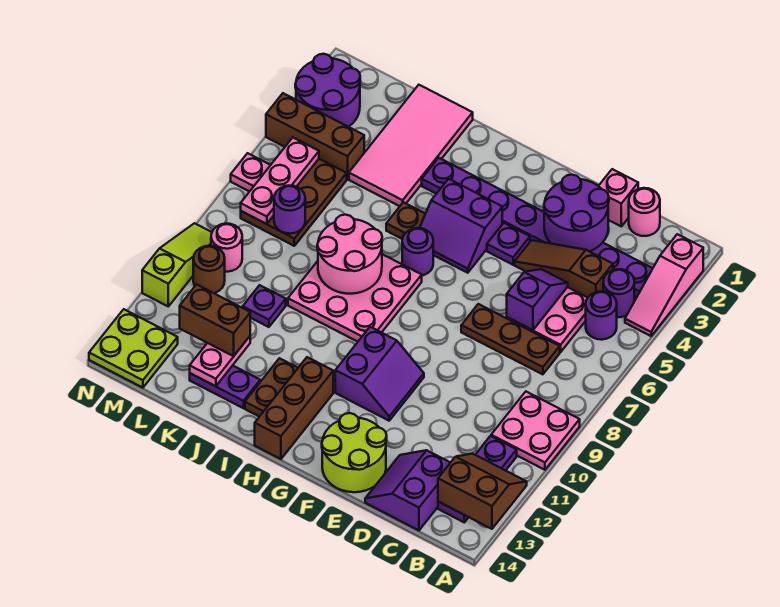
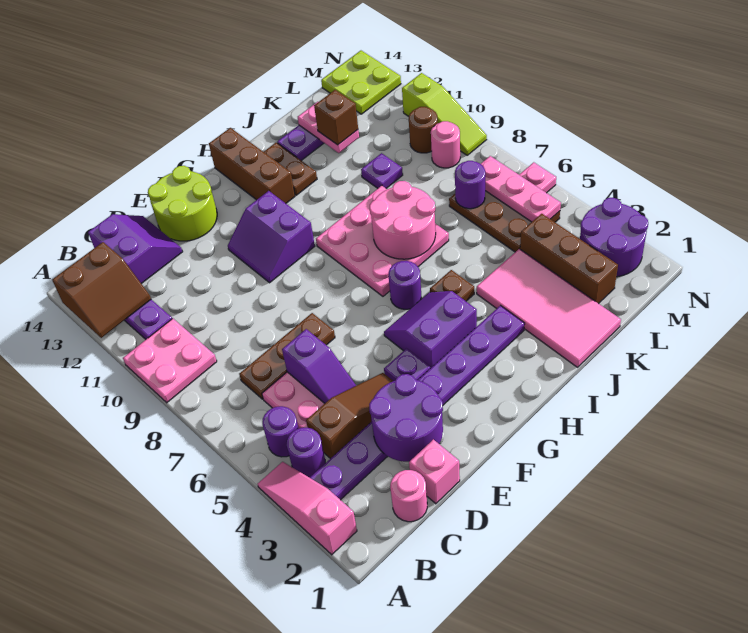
brown 1x2 brick [180,284,250,356] -> brown 1x1 brick [314,90,358,145]
brown 1x3 brick [266,93,364,179] -> brown 1x3 brick turned to [520,214,618,304]

